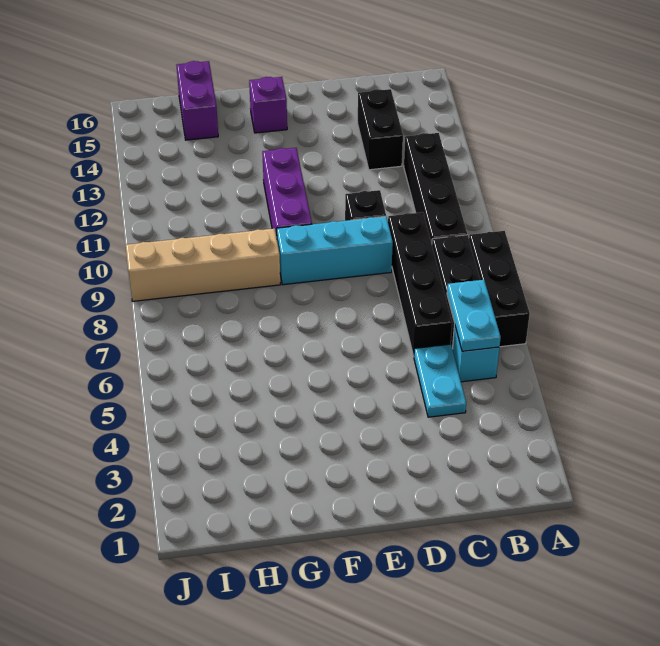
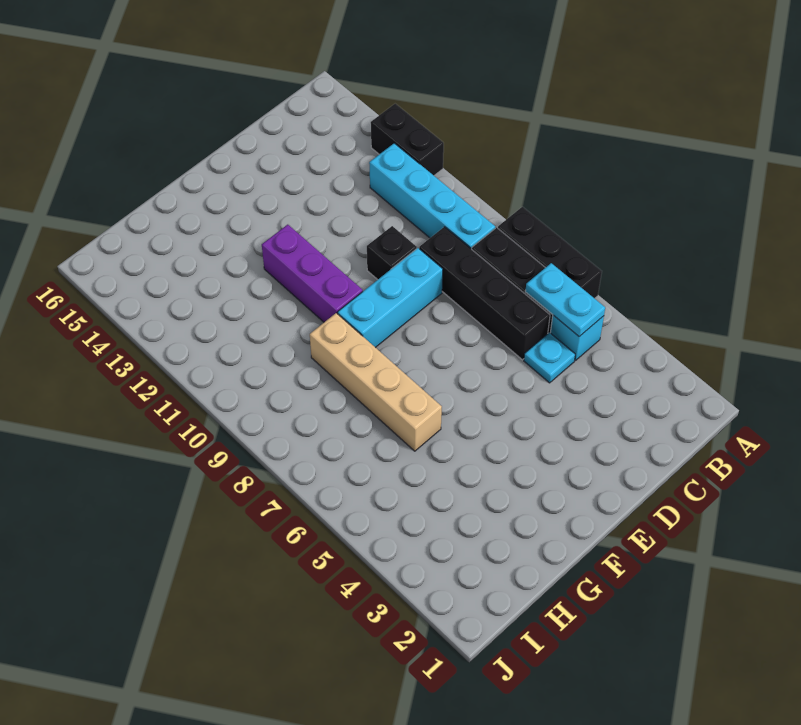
black 1x4 brick [404,133,467,243] -> cyan 1x4 brick [369,143,495,249]
cyan 1x2 plate [414,344,466,417] -> cyan 1x1 plate [524,333,575,383]
black 1x2 brick [358,89,403,170] -> black 1x2 brick moved to [371,104,444,175]
purple 1x1 brick [249,77,287,133] -> none
tan 1x4 brick [126,228,280,301] -> tan 1x4 brick turned to [310,313,442,451]
purple 1x2 brick [176,61,218,140] -> none

